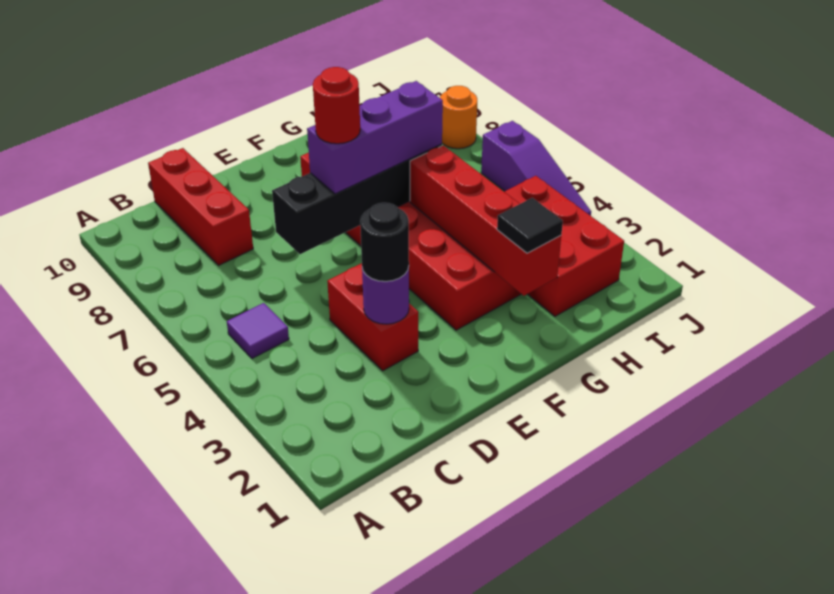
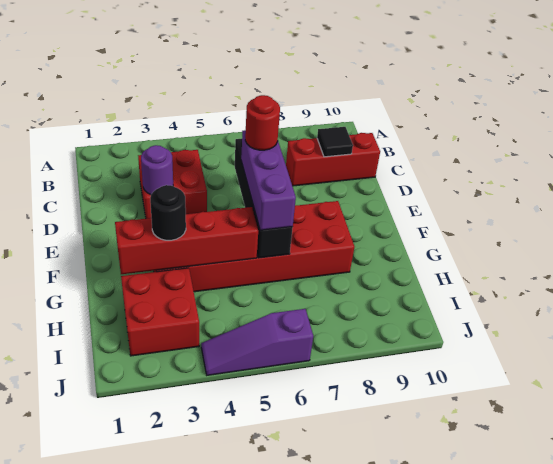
purple 1x1 tile [227,303,289,359] -> none
red 1x2 brick [327,263,418,371] -> red 2x2 brick [138,150,207,219]
black 1x1 round brick [360,203,409,281] -> black 1x1 round brick moved to [150,185,186,240]
black 1x1 tile [497,198,563,253] -> black 1x1 tile moved to [317,127,353,157]
red 2x3 brick [504,176,624,316] -> red 2x2 brick [121,268,199,356]
orange 1x1 round brick [440,86,477,149] -> none

